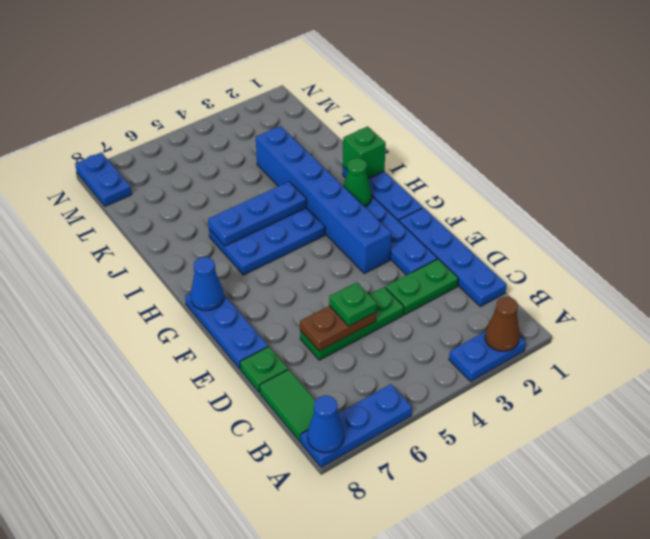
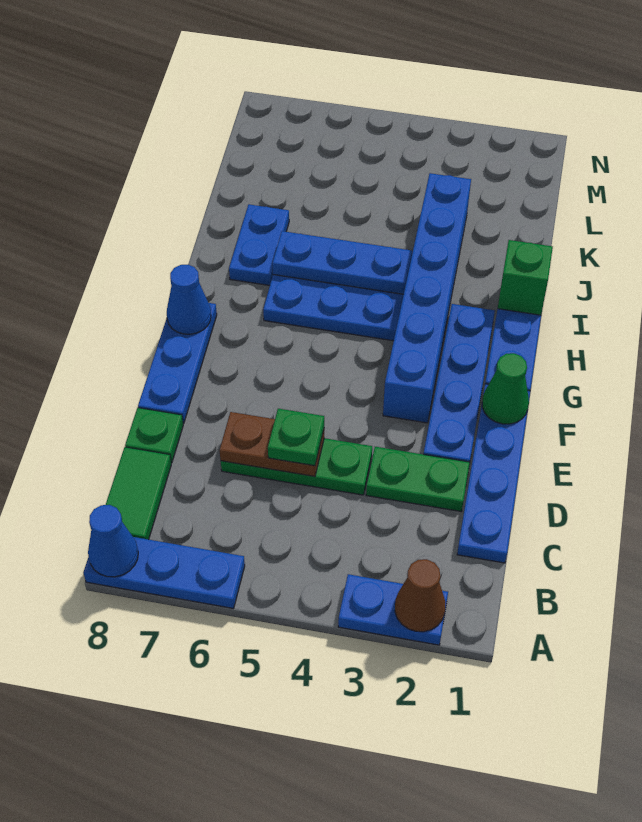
green 1x1 cone [343,158,372,207] -> green 1x1 cone moved to [482,353,529,424]
blue 1x2 plate [75,152,132,206] -> blue 1x2 plate moved to [229,204,289,286]

